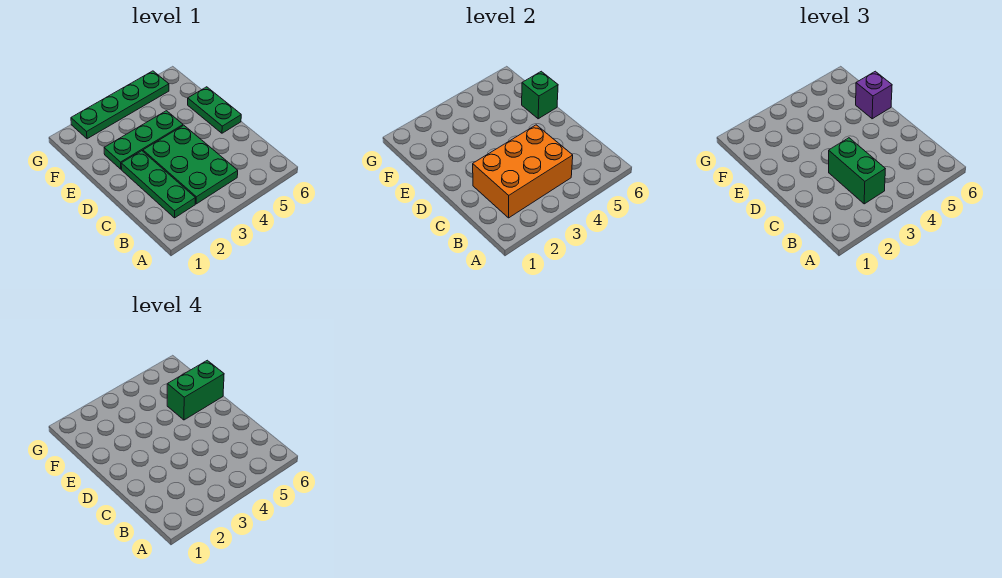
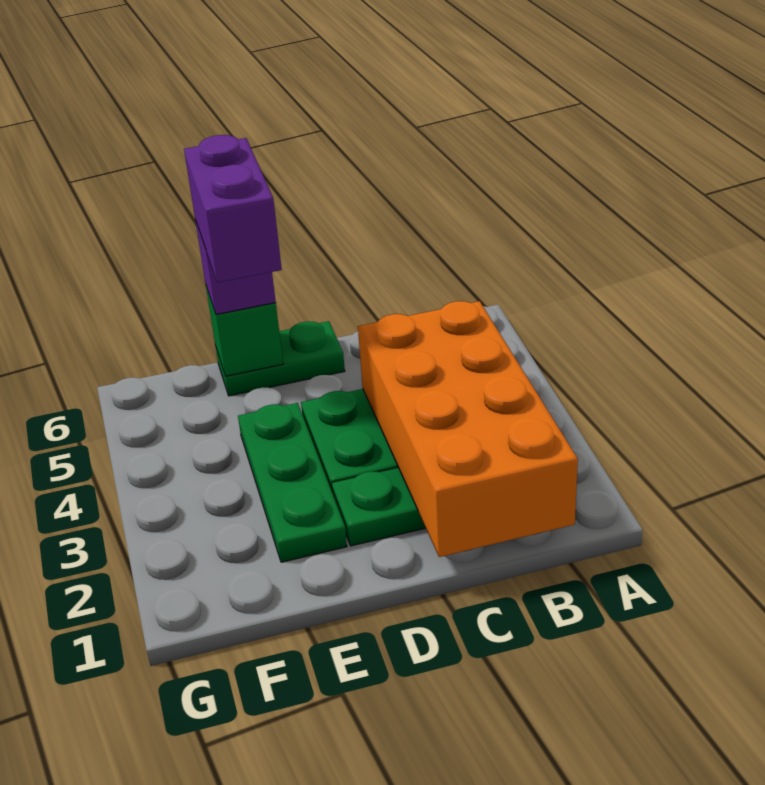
orange 2x3 brick [473,125,573,218] -> orange 2x4 brick [358,301,578,557]
green 1x2 brick [829,138,885,204] -> none
green 1x2 brick [167,360,224,420] -> purple 1x2 brick [184,135,282,283]
green 1x4 plate [71,71,169,139] -> none

